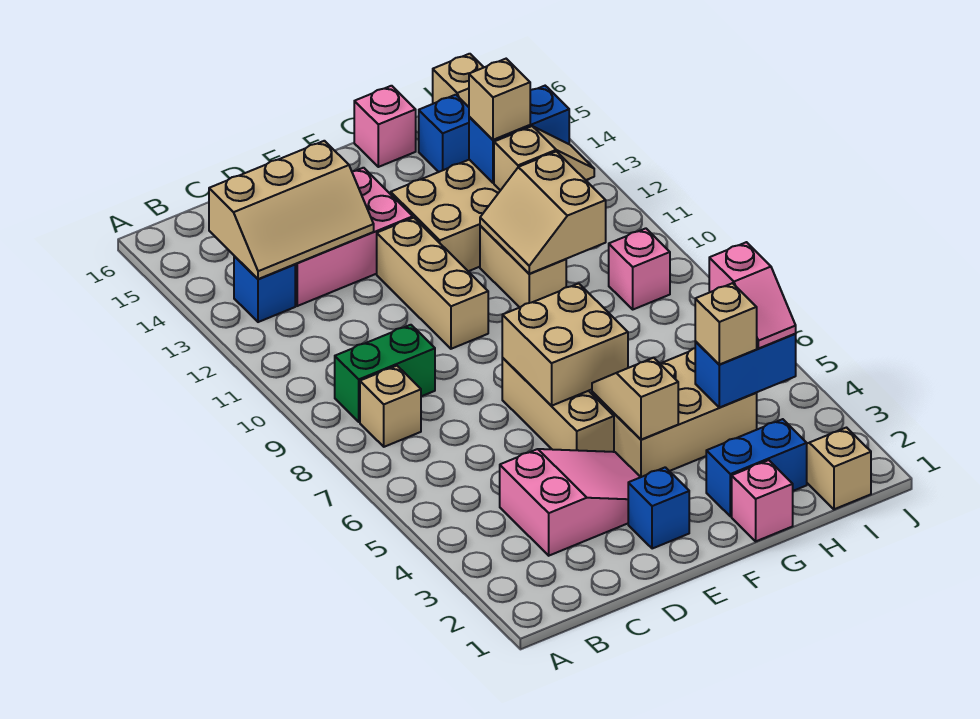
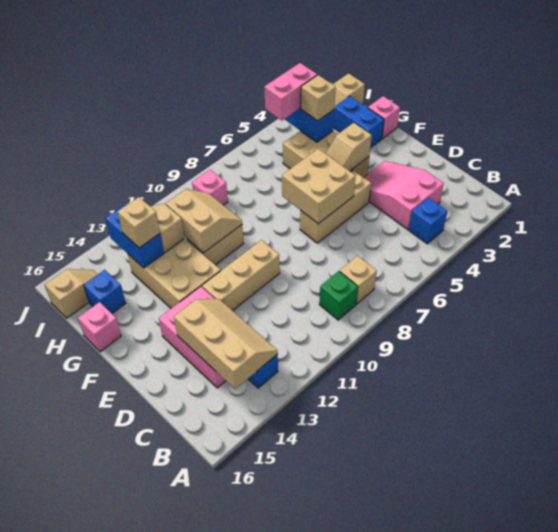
green 1x2 brick [335,325,435,422] -> green 1x1 brick [319,271,358,320]
blue 1x1 brick [628,467,689,549] -> blue 1x1 brick moved to [409,198,447,244]
tan 2x2 slope [480,152,606,274] -> tan 2x2 slope turned to [166,189,242,253]
pink 1x2 slope [709,242,796,349] -> pink 1x2 brick [265,63,317,121]

